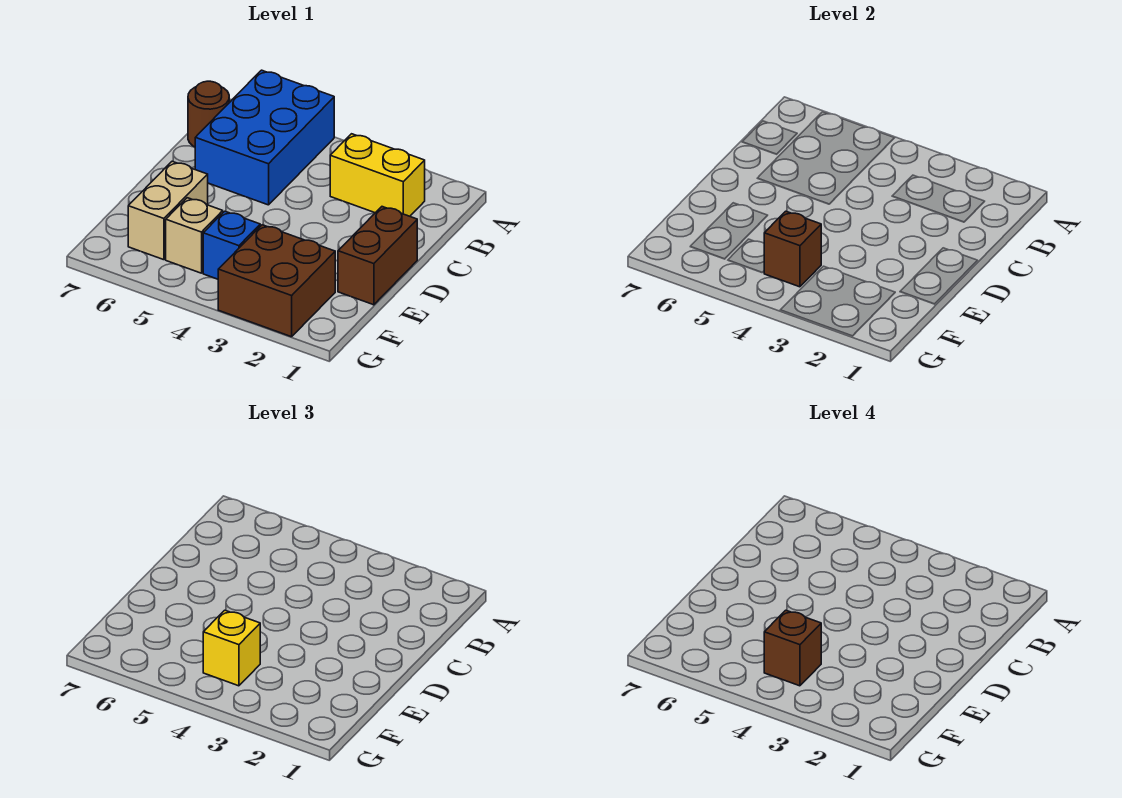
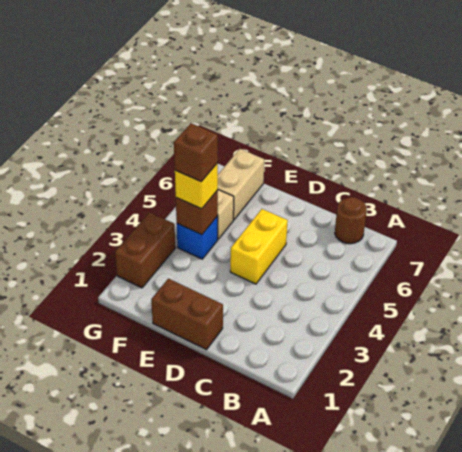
blue 2x3 brick [195,70,334,205] -> none
yellow 1x2 brick [330,134,425,216] -> yellow 1x2 brick moved to [230,209,288,284]
tan 1x2 brick [128,161,208,260] -> tan 1x2 brick turned to [218,149,264,220]
brown 2x2 brick [218,225,335,337] -> brown 1x2 brick [115,212,175,288]

